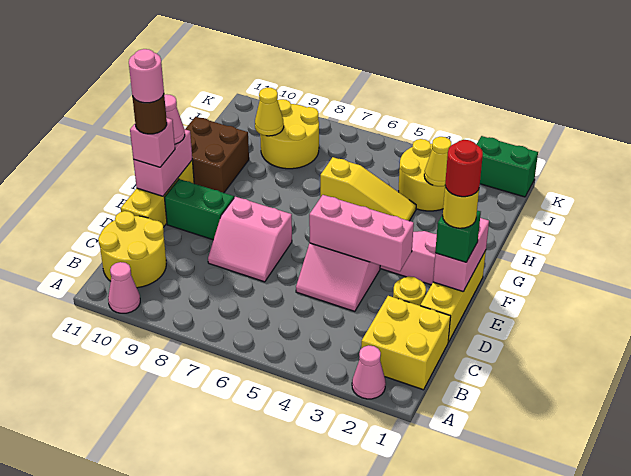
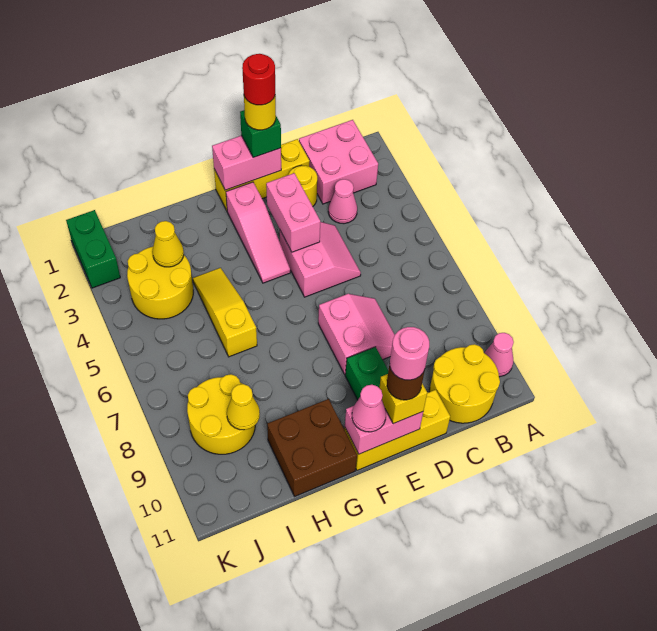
pink 1x1 cone [352,345,386,399] -> pink 1x1 cone moved to [328,179,357,224]
yellow 2x2 brick [361,296,451,390] -> pink 2x2 brick [299,120,378,204]
pink 1x3 brick [309,195,414,271] -> pink 1x2 brick [266,173,320,252]
pink 1x1 brick [130,118,175,167] -> yellow 1x1 brick [379,374,427,424]

